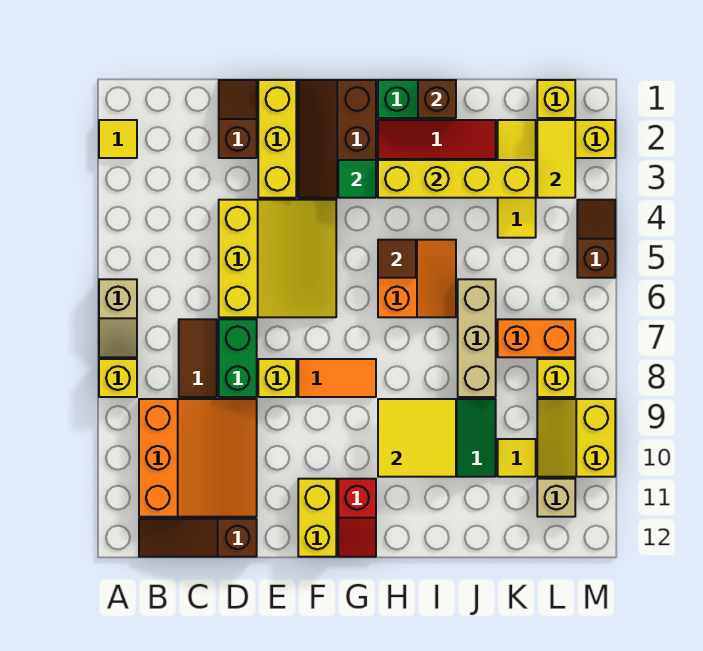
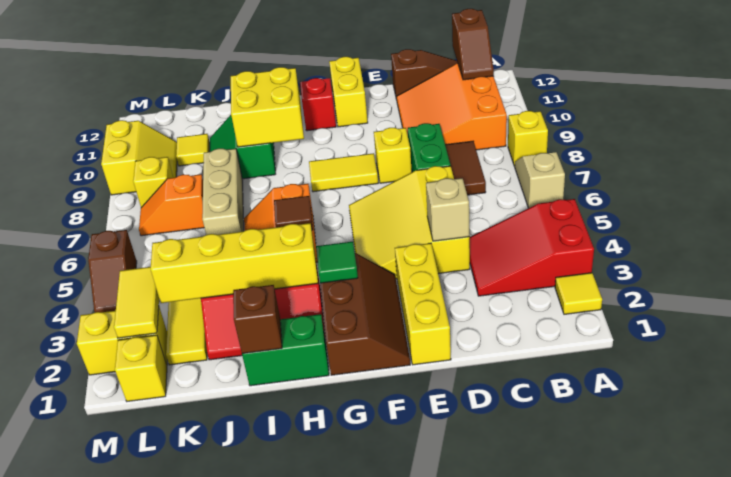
none -> red 2x3 slope [469,199,594,296]
brown 1x2 slope [219,80,257,158] -> brown 1x2 slope moved to [452,9,494,80]
orange 1x2 tile [298,359,376,397] -> yellow 1x2 tile [309,153,378,192]
yellow 2x2 tile [378,399,456,477] -> yellow 2x2 brick [231,67,304,147]
orange 1x2 brick [498,319,575,357] -> orange 1x2 slope [139,174,204,236]
tan 1x1 brick [537,479,575,517] -> tan 1x1 brick moved to [426,178,469,241]

